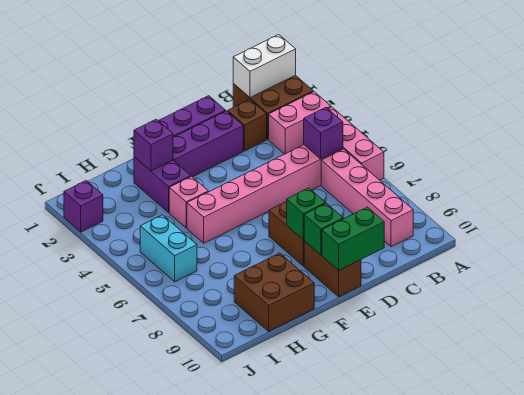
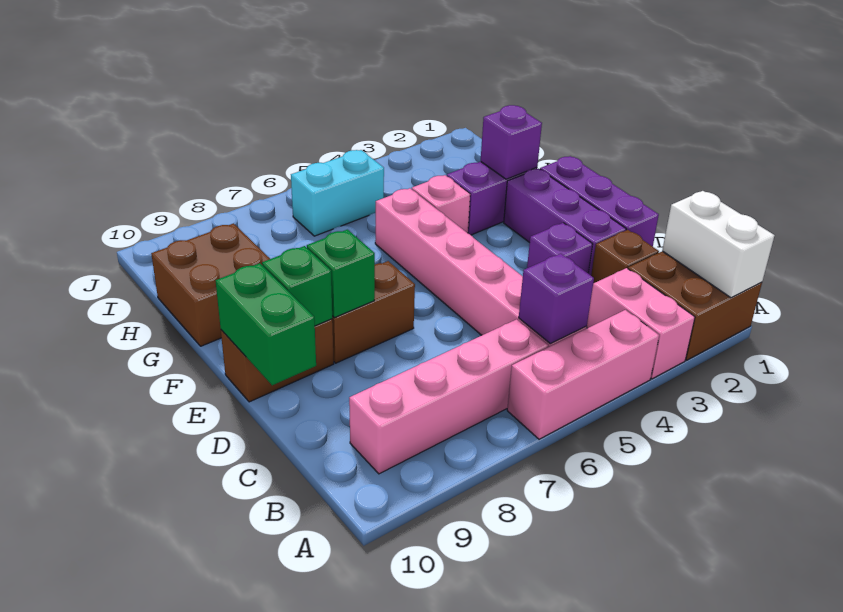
purple 1x1 brick [64,181,103,232] -> purple 1x1 brick moved to [527,223,593,273]

